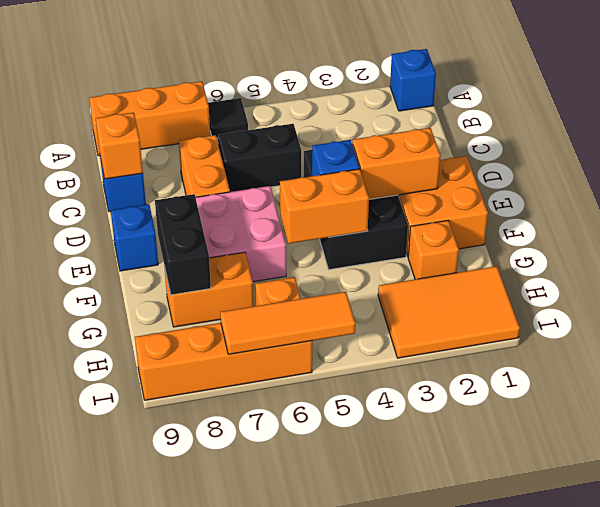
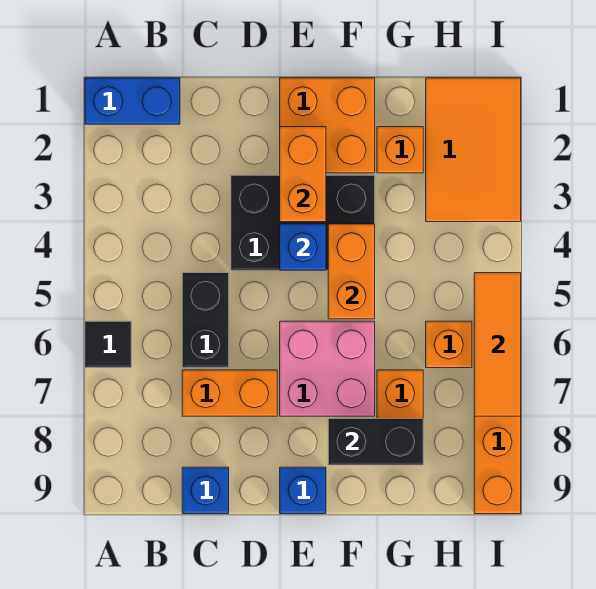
blue 1x1 brick [390,49,436,111] -> blue 1x2 brick [85,78,180,124]
orange 1x3 brick [89,81,210,156] -> none
orange 1x1 brick [96,113,143,179] -> none

